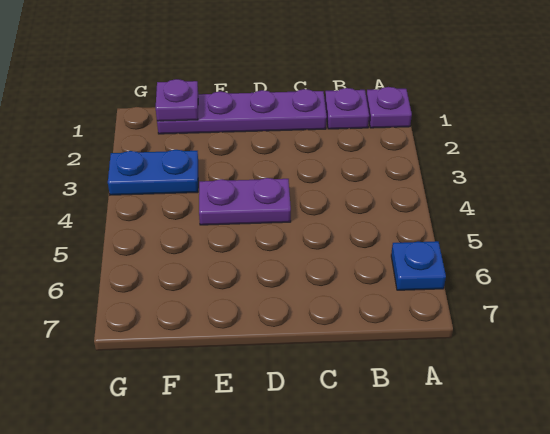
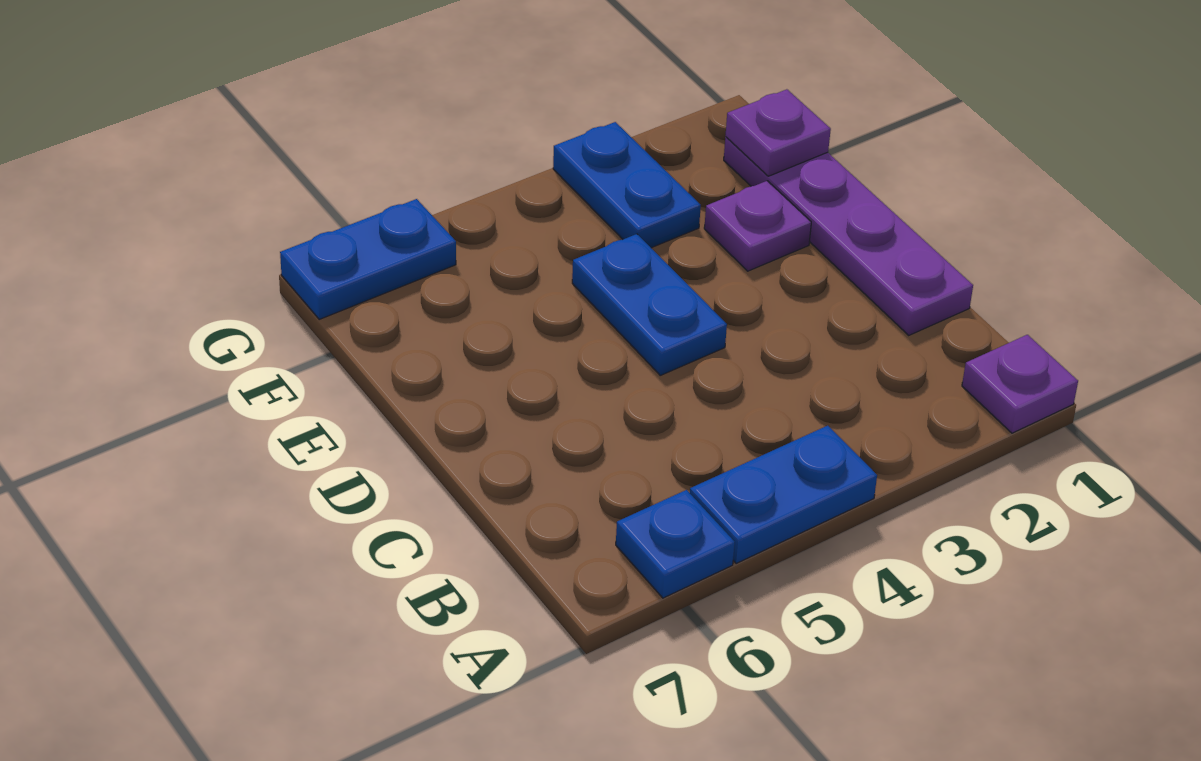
none -> blue 1x2 plate [690,426,877,563]
purple 1x1 plate [325,88,369,129] -> purple 1x1 plate moved to [704,181,811,271]
purple 1x2 plate [199,178,291,225] -> blue 1x2 plate [572,234,727,375]
none -> blue 1x2 plate [280,199,456,319]

